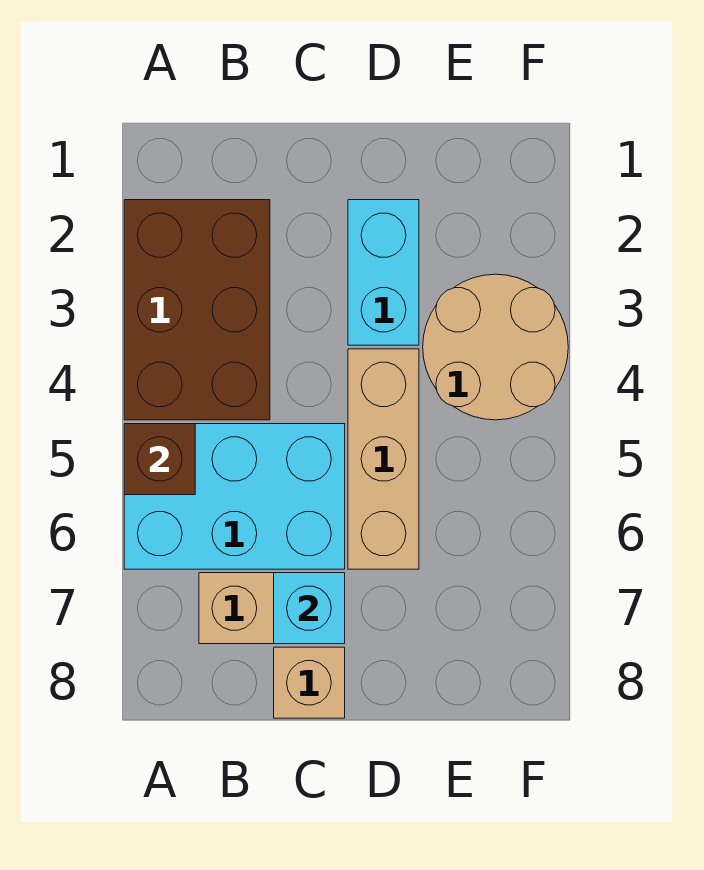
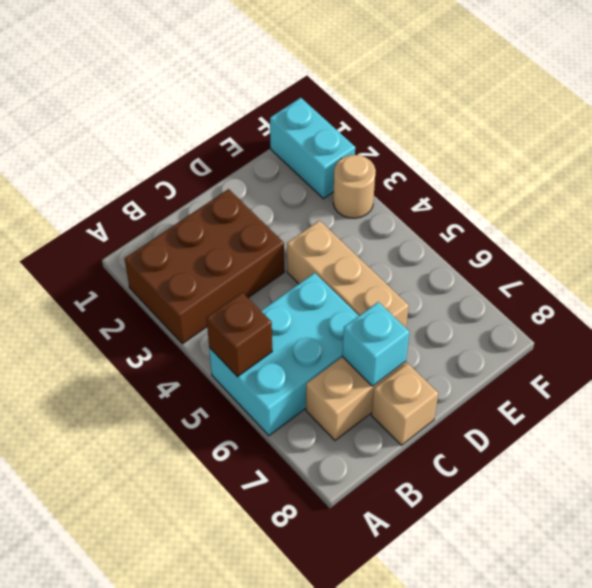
brown 2x3 brick [124,200,270,420] -> brown 2x3 brick turned to [125,189,284,344]
cyan 1x2 brick [348,200,419,345] -> cyan 1x2 brick moved to [270,98,355,199]
tan 2x2 round brick [423,274,568,420] -> tan 1x1 round brick [333,155,376,218]

